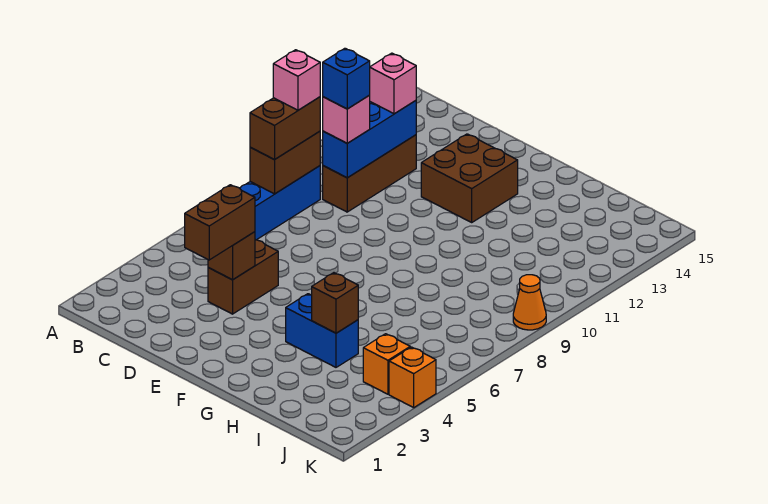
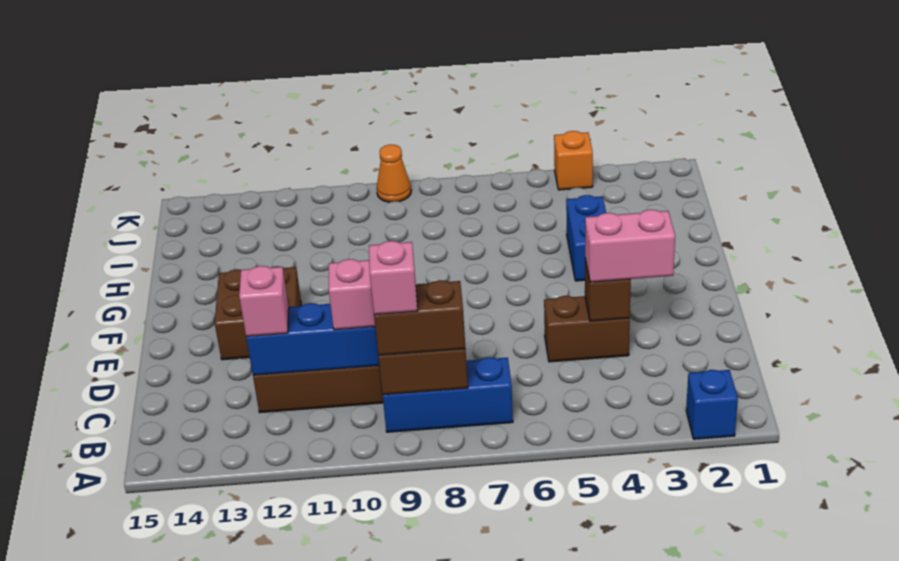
blue 1x1 brick [323,48,370,109] -> blue 1x1 brick moved to [686,370,738,439]
brown 1x2 brick [185,185,255,260] -> pink 1x2 brick [585,210,675,282]
brown 1x1 brick [312,273,358,333] -> none
orange 1x1 brick [363,334,410,394] -> none

